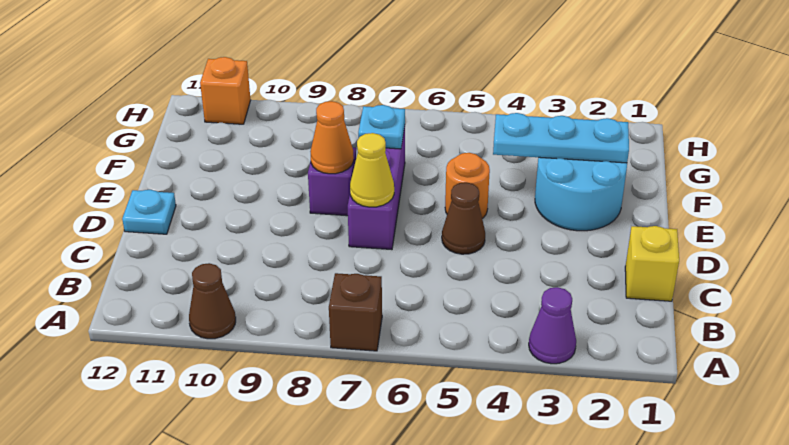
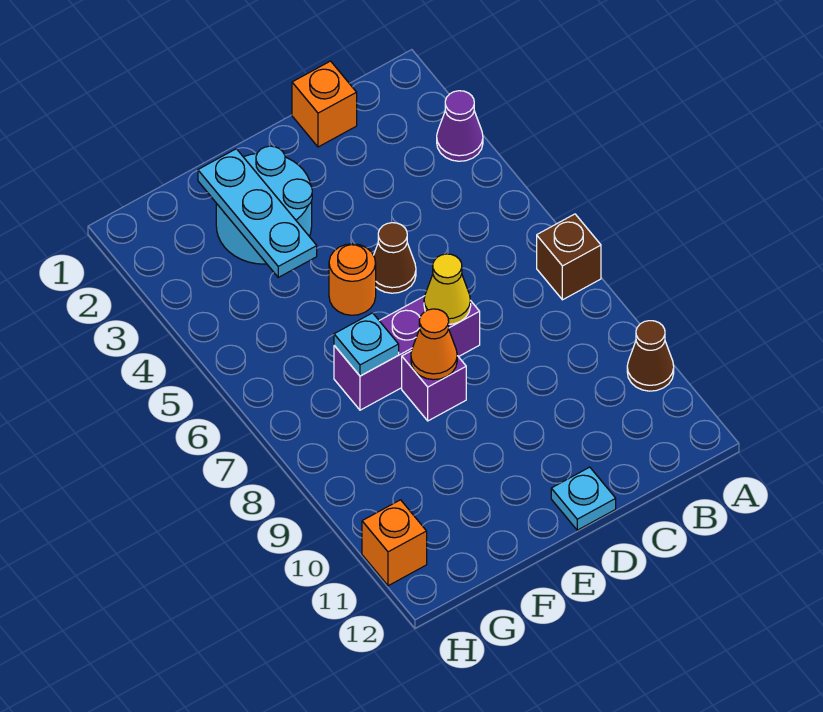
yellow 1x1 brick [625,226,679,301] -> orange 1x1 brick [292,61,357,147]

